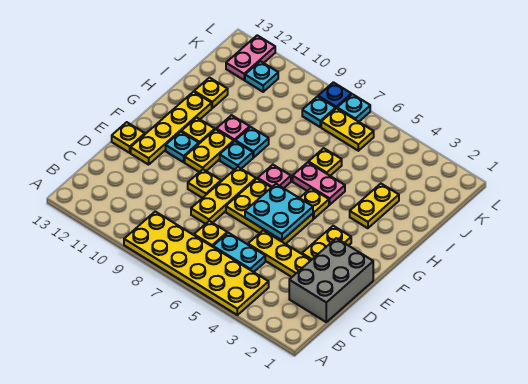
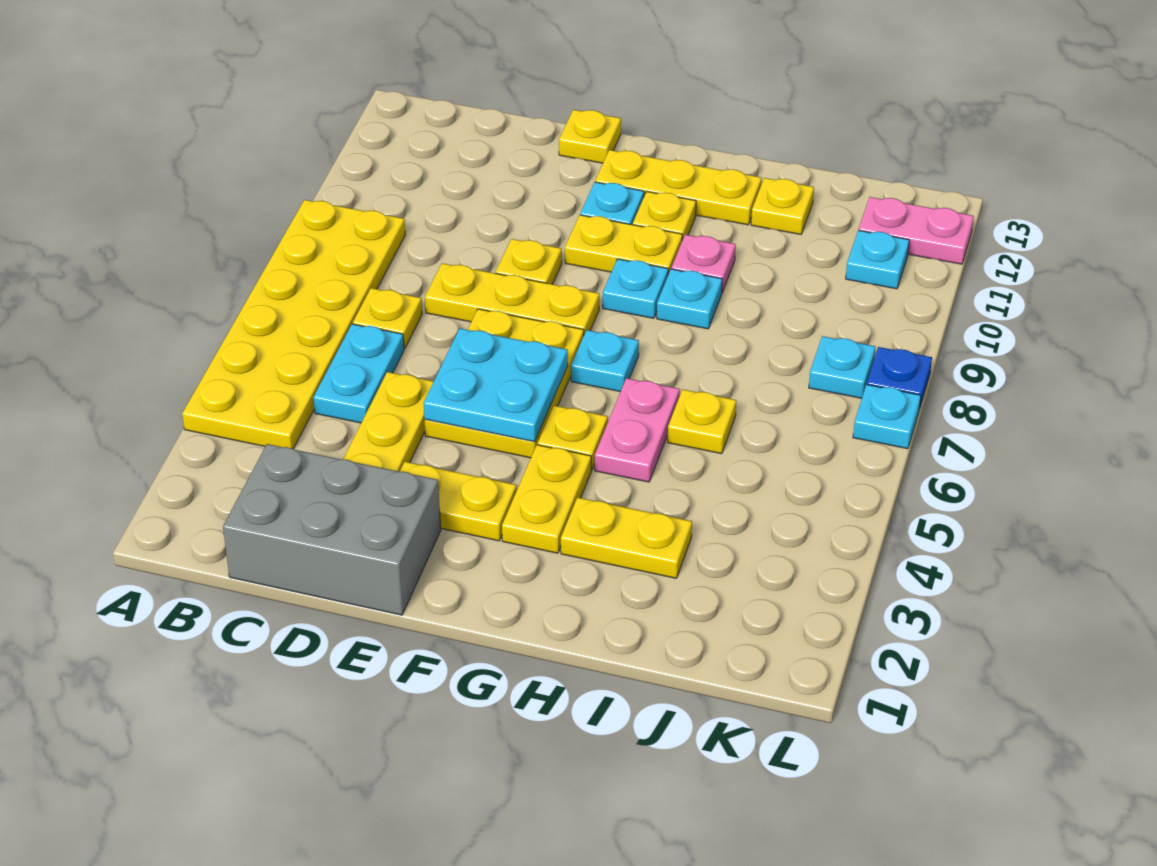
yellow 1x4 plate [131,92,212,165] -> yellow 1x3 plate [595,150,762,225]
pink 1x1 plate [258,165,291,188] -> cyan 1x1 plate [571,330,639,392]
yellow 1x2 plate [321,108,374,151] -> yellow 1x2 plate moved to [502,445,591,553]

